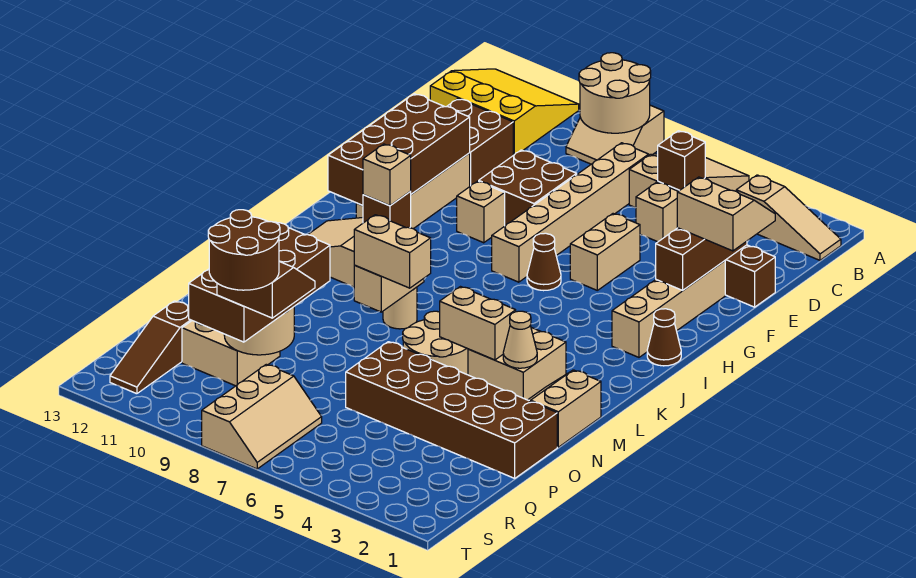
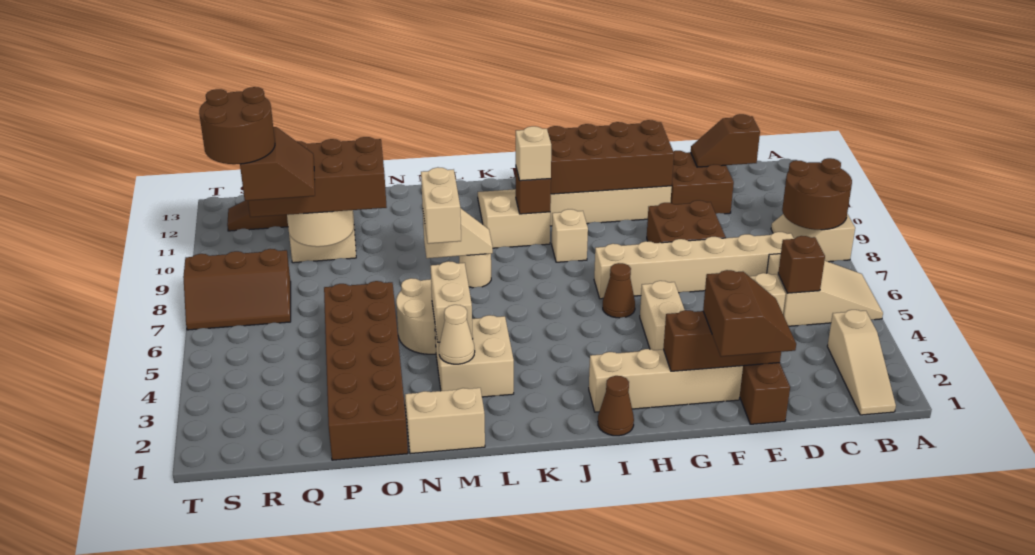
tan 2x2 round brick [579,53,651,133] -> brown 2x2 round brick [782,158,852,230]
yellow 3x3 slope [430,69,579,155] -> none
none -> brown 1x2 slope [691,114,760,167]
tan 2x2 slope [677,177,775,251] -> brown 2x2 slope [703,270,796,357]
tan 1x2 brick [570,214,640,290] -> tan 1x2 brick turned to [640,281,685,350]
tan 1x1 brick [457,181,505,243] -> tan 1x1 brick moved to [552,209,588,262]
tan 2x3 slope [202,364,322,469] -> brown 2x3 slope [183,249,291,330]

